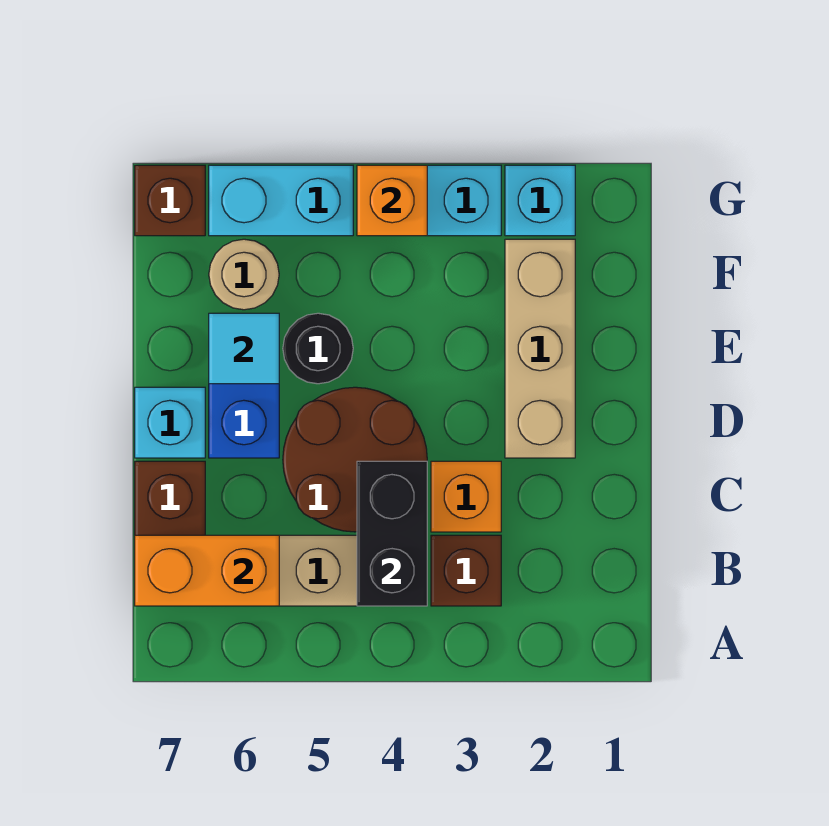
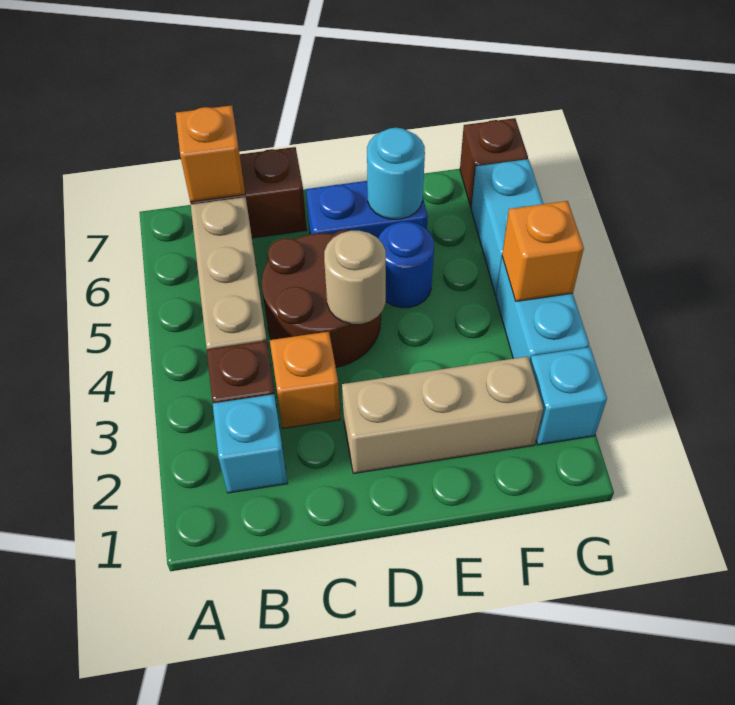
black 1x2 brick [357,461,427,606] -> none
orange 1x2 brick [135,535,279,606] -> orange 1x1 brick [176,105,245,202]
cyan 1x1 brick [135,387,205,458] -> cyan 1x1 brick moved to [213,394,288,493]
black 1x1 round brick [283,313,353,384] -> blue 1x1 round brick [378,222,434,308]
cyan 1x1 tile [209,313,279,384] -> cyan 1x1 round brick [367,128,425,219]
tan 1x1 round brick [209,239,279,310] -> tan 1x1 round brick moved to [324,231,386,324]

